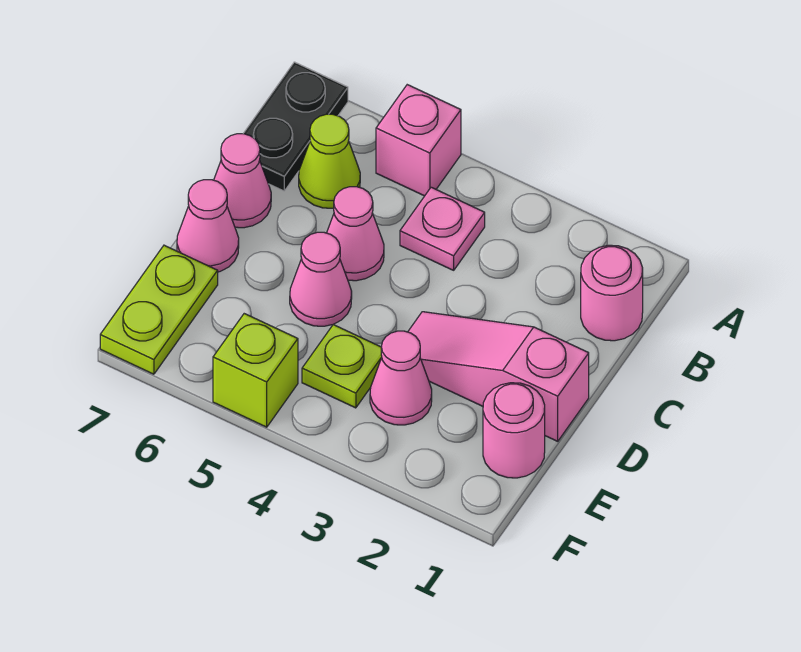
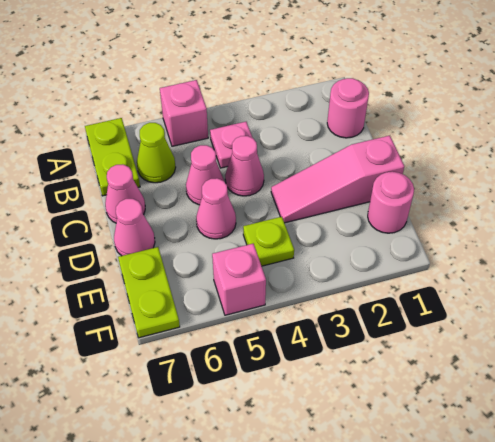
black 1x2 plate [243,62,348,191] -> lime 1x2 plate [85,118,140,196]
pink 1x1 cone [370,331,432,425] -> pink 1x1 cone moved to [225,136,264,196]
lime 1x1 brick [213,314,298,427] -> pink 1x1 brick [212,244,266,315]

